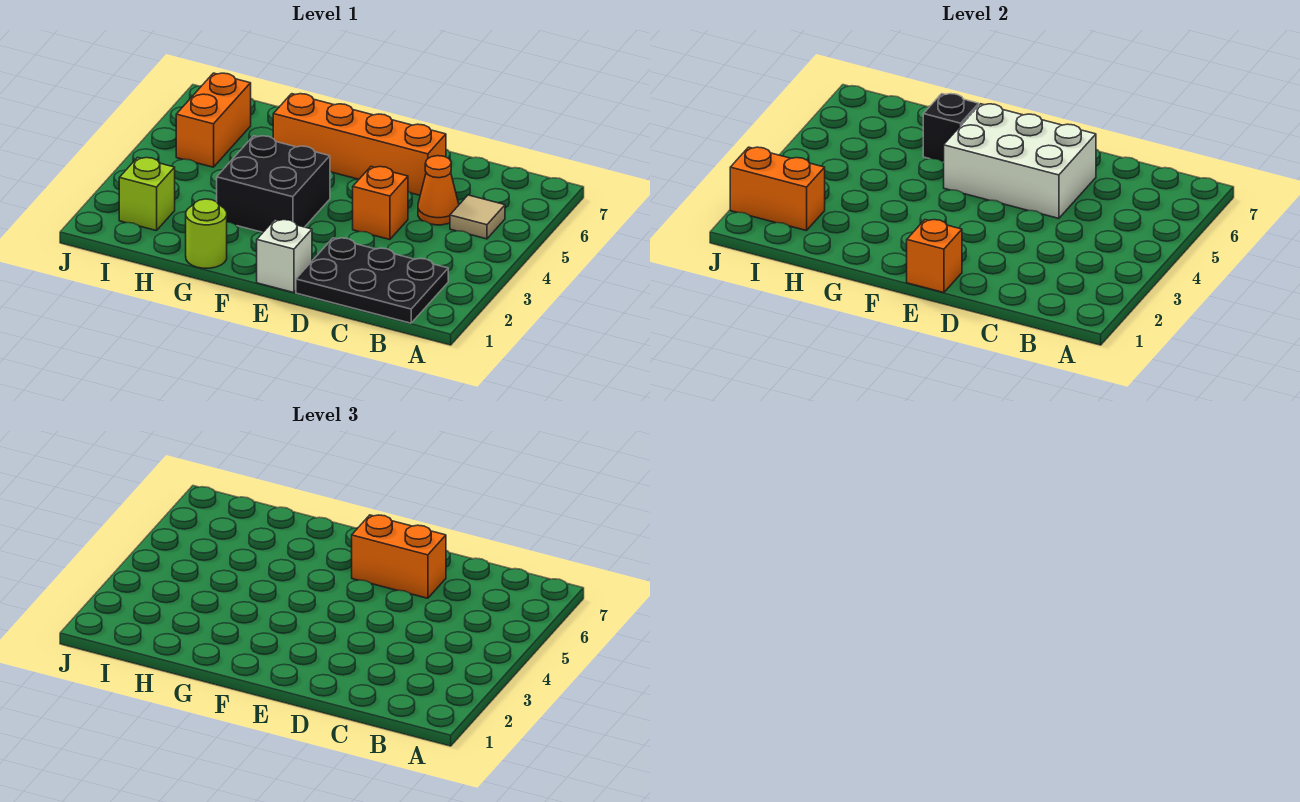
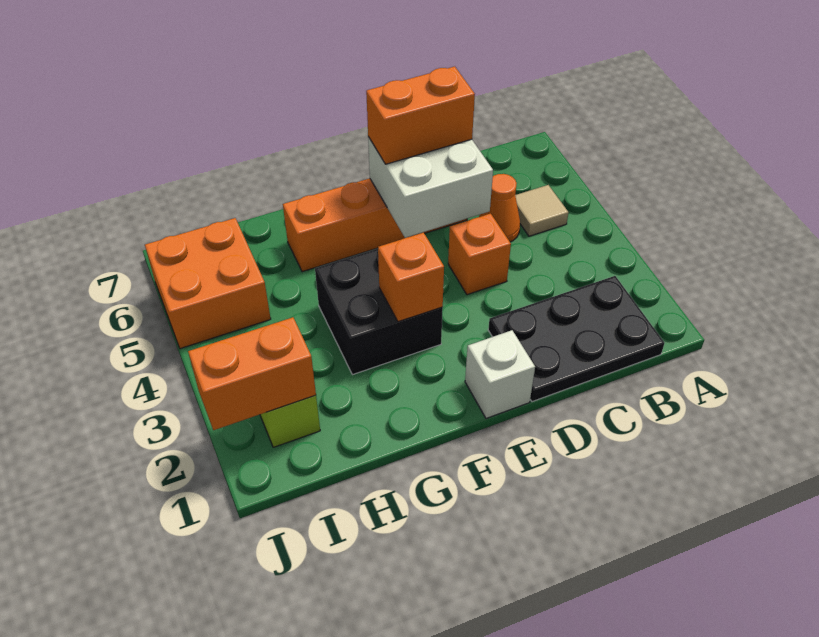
white 2x3 brick [944,104,1096,218] -> white 2x2 brick [368,137,493,238]
orange 1x1 brick [907,220,962,293] -> orange 1x1 brick moved to [378,233,444,322]
lime 1x1 round brick [186,199,227,268] -> none
black 1x1 brick [923,94,979,162] -> none
orange 1x2 brick [176,73,251,167] -> orange 2x2 brick [145,218,271,349]

